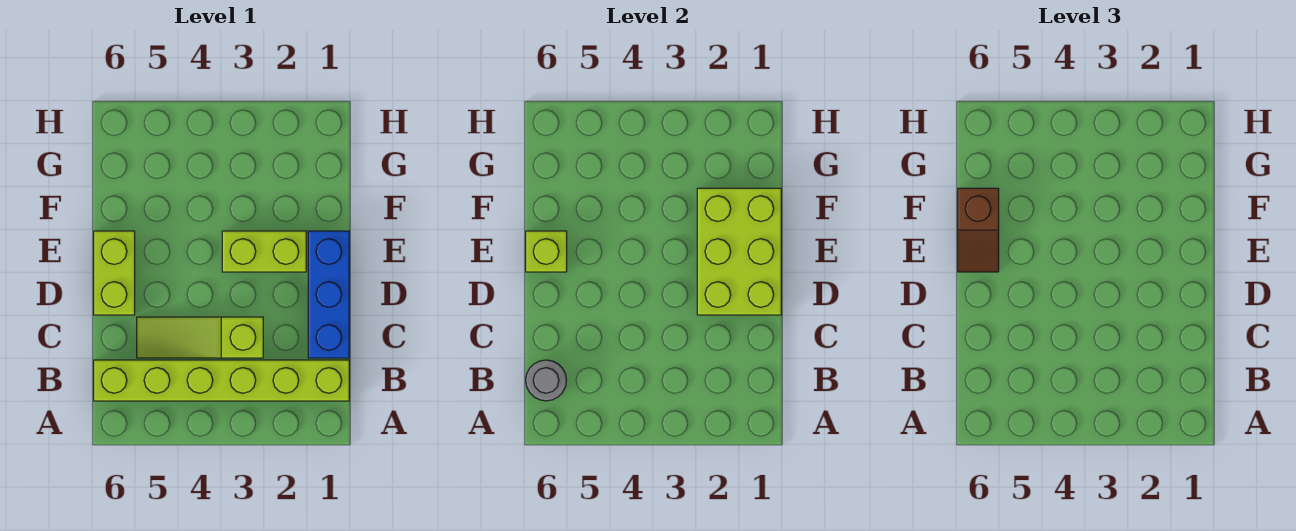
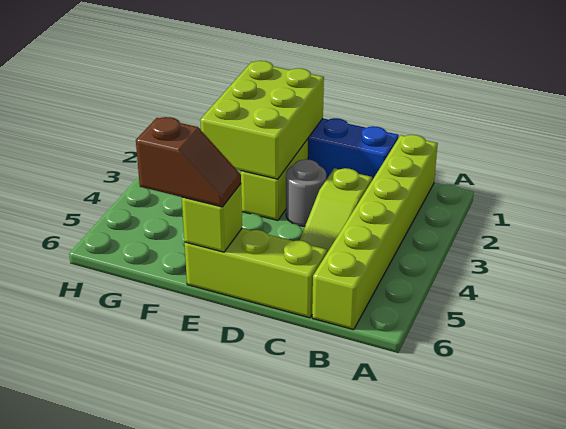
grey 1x1 round brick [526,360,566,401] -> grey 1x1 round brick moved to [286,159,326,226]
lime 2x3 brick [697,188,781,315] -> lime 2x3 brick turned to [200,61,324,179]
lime 1x2 brick [94,231,135,315] -> lime 1x3 brick [185,228,327,318]

